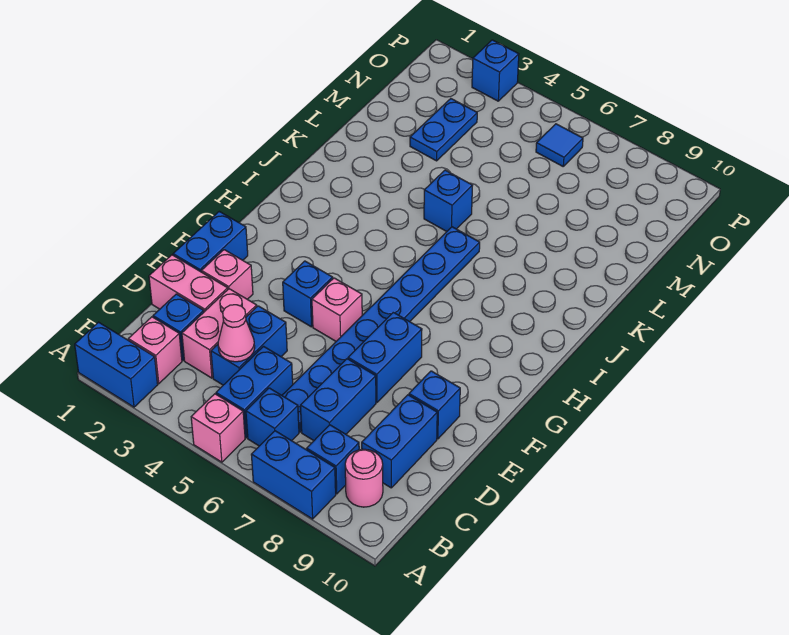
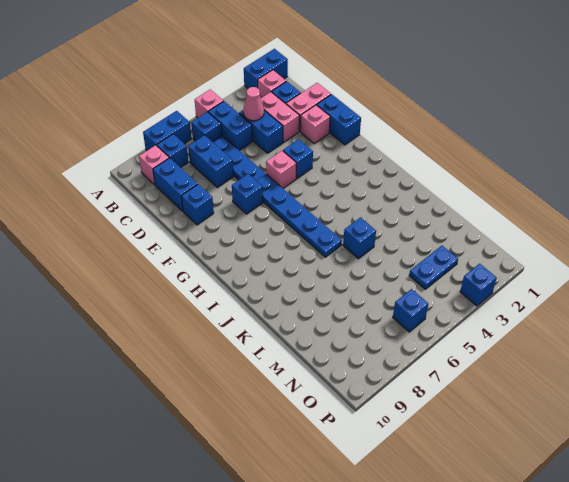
pink 1x1 round brick [345,449,383,507] -> pink 1x1 brick [139,145,169,185]
blue 1x2 brick [348,312,422,402] -> blue 1x1 brick [232,174,263,214]
blue 1x2 plate [410,99,477,161] -> blue 1x2 plate turned to [409,246,458,289]
blue 1x1 tile [536,124,583,166] -> blue 1x1 brick [393,289,428,332]

